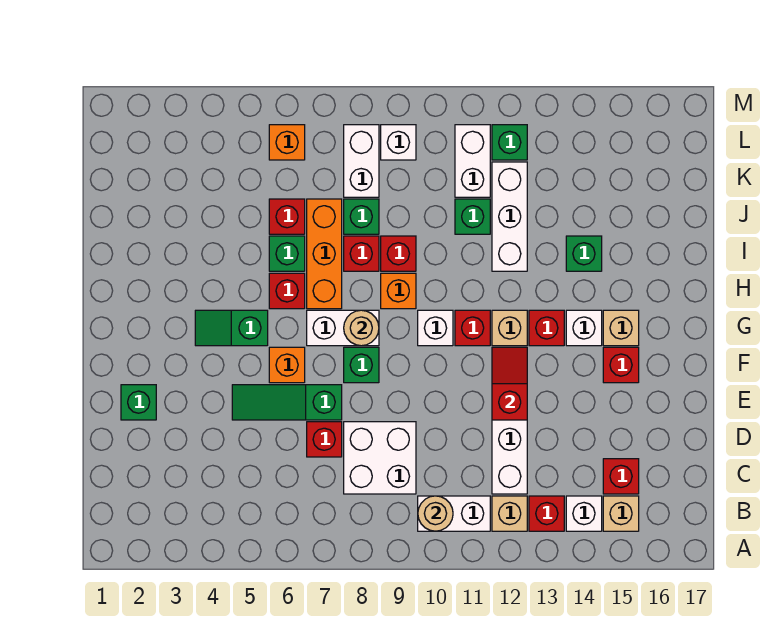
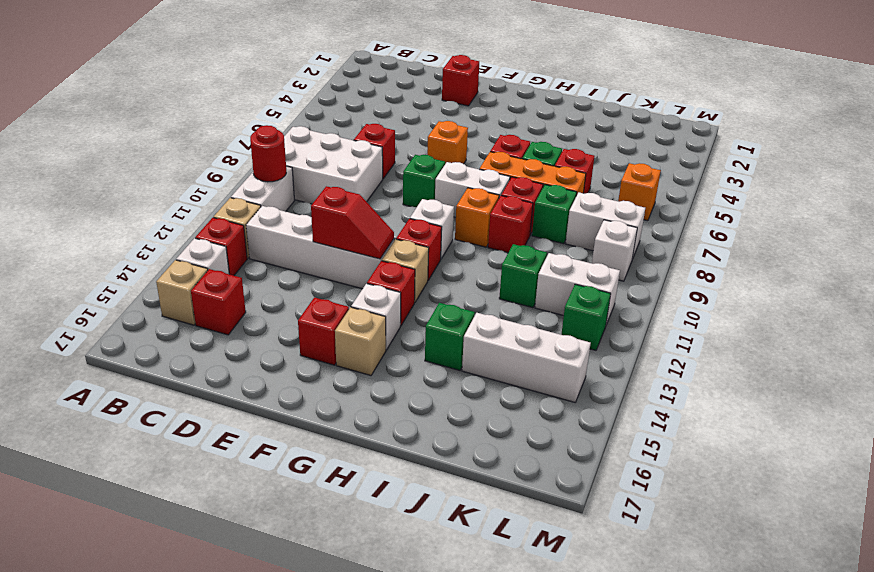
tan 1x1 round brick [418,496,453,531] -> red 1x1 round brick [250,125,286,182]
white 2x2 brick [344,422,416,494] -> white 2x3 brick [284,126,383,204]
green 1x1 brick [121,385,156,420] -> red 1x1 brick [442,55,479,106]
green 1x3 slope [232,385,342,420] -> none
green 1x2 slope [195,310,268,346] -> none
white 1x2 brick [307,310,379,346] -> white 1x2 brick turned to [435,162,510,217]
tan 1x1 round brick [344,310,379,346] -> none
white 1x3 brick [492,162,527,271] -> white 1x3 brick moved to [462,313,591,402]

